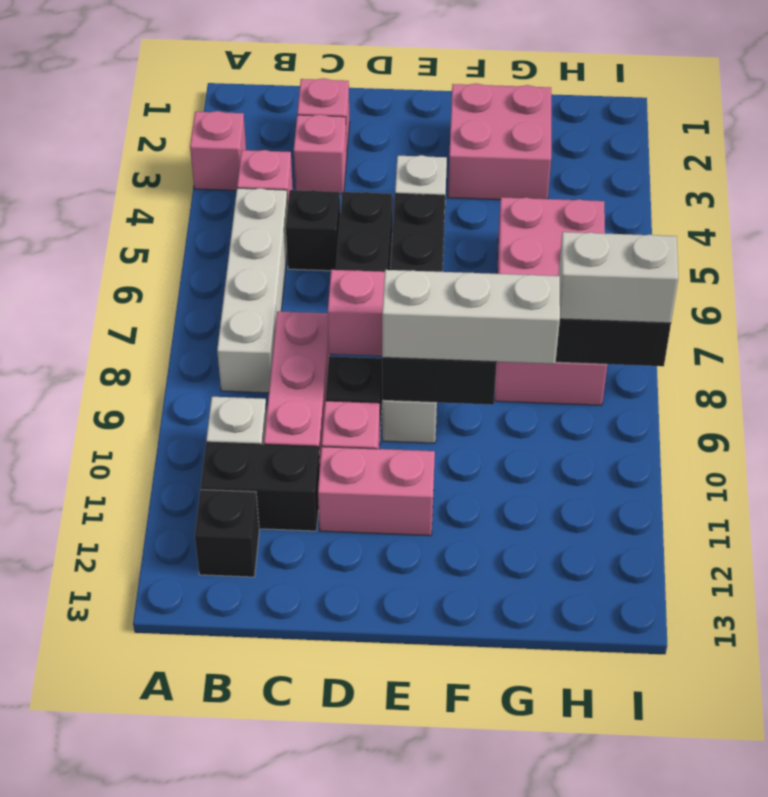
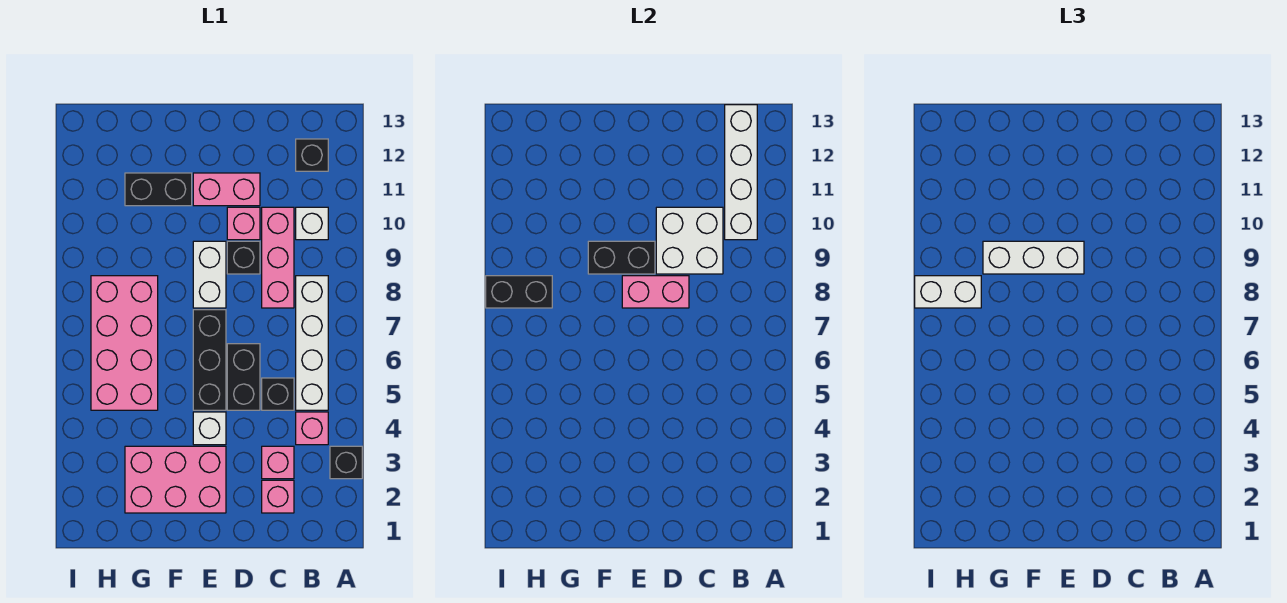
pink 1x1 brick [190,111,246,190] -> black 1x1 brick [330,446,362,479]
none -> white 1x4 brick [725,105,757,240]
black 1x2 brick [201,442,320,531] -> black 1x2 brick moved to [125,173,192,206]
none -> white 2x2 brick [656,207,723,274]
pink 2x2 brick [448,83,551,200] -> pink 2x3 brick [125,446,226,513]

